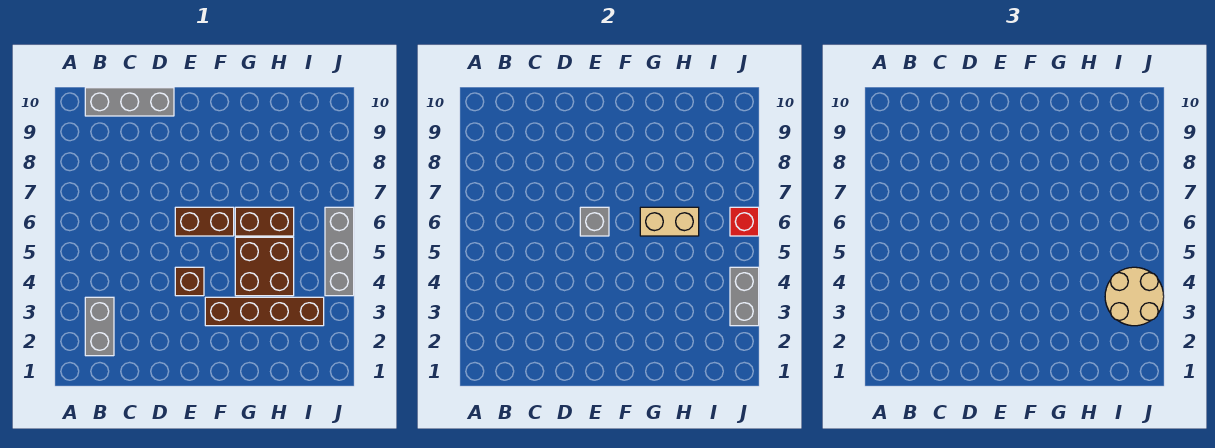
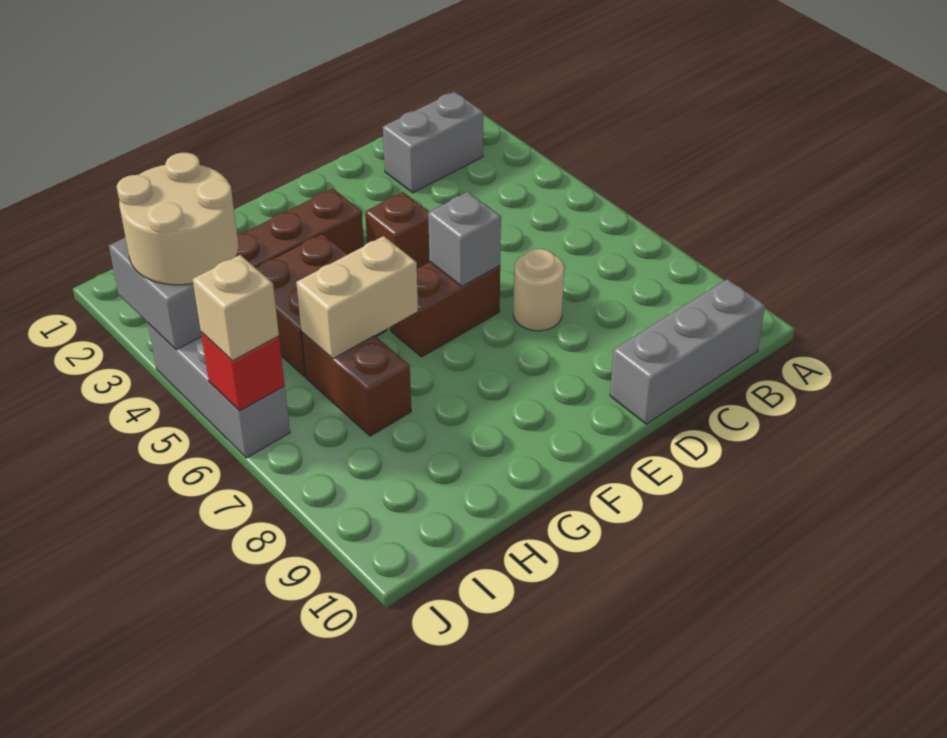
grey 1x2 brick [85,297,114,356] -> grey 1x2 brick turned to [383,92,483,193]
none -> tan 1x1 round brick [513,249,564,331]
brown 1x2 brick [235,207,294,236] -> brown 1x2 brick turned to [301,332,411,436]
none -> tan 1x1 brick [193,255,279,361]

